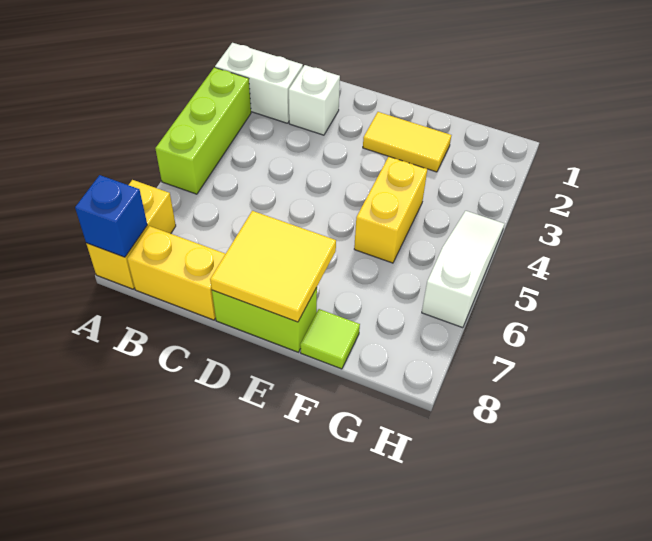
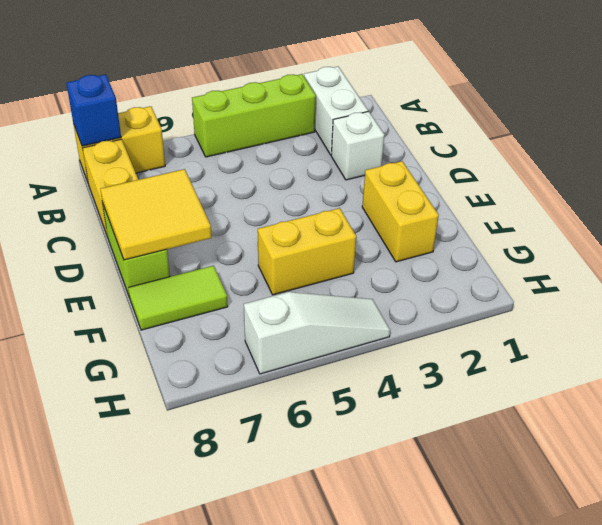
yellow 1x2 tile [363,112,451,172] -> yellow 1x2 brick [362,161,439,262]
lime 1x1 tile [300,309,360,369] -> lime 1x2 tile [128,266,228,330]

